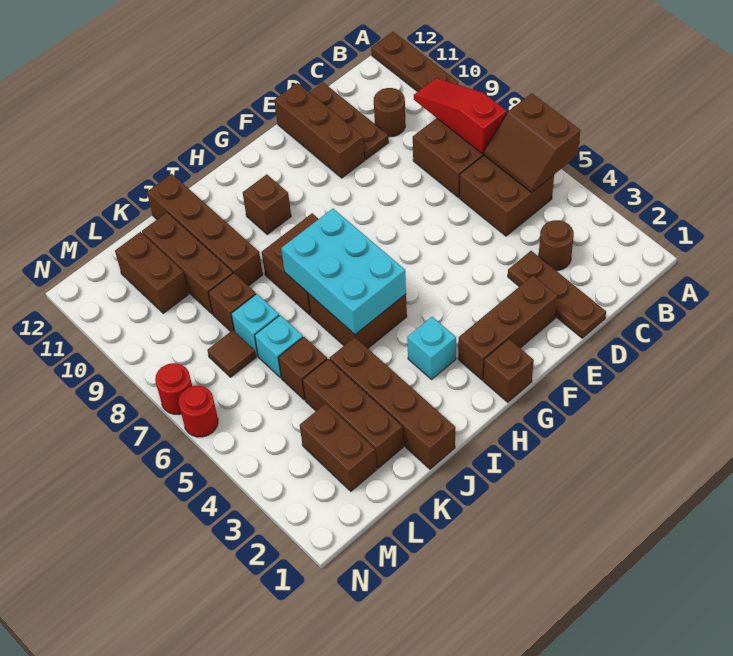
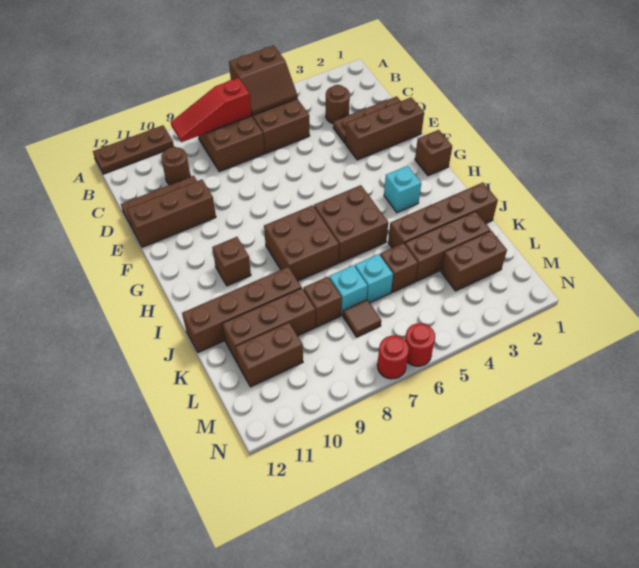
brown 1x3 brick [458,275,558,380] -> brown 1x3 brick turned to [345,97,424,160]
cyan 2x3 brick [281,209,406,335] -> none

